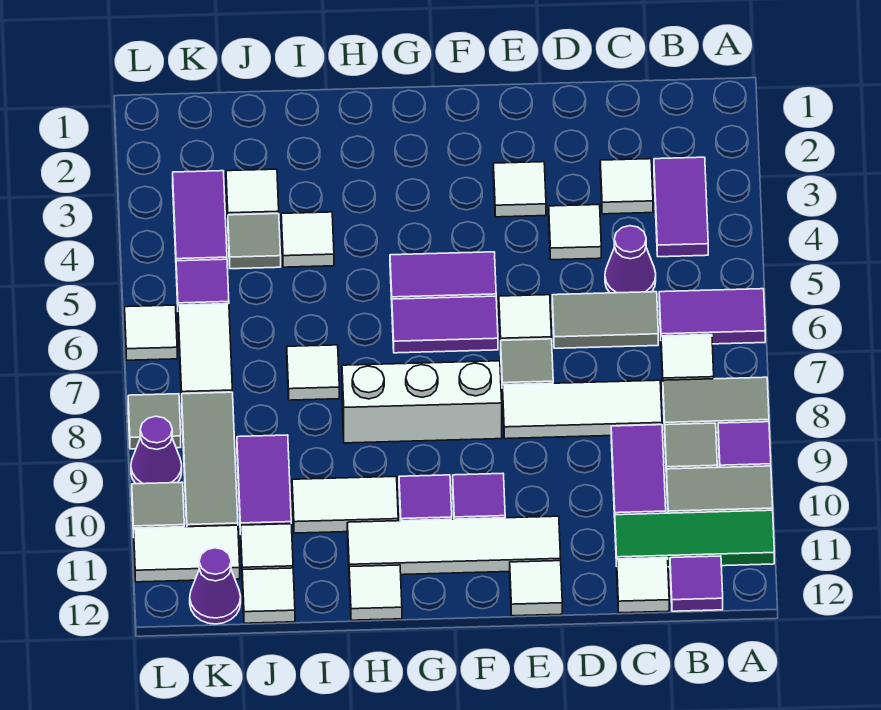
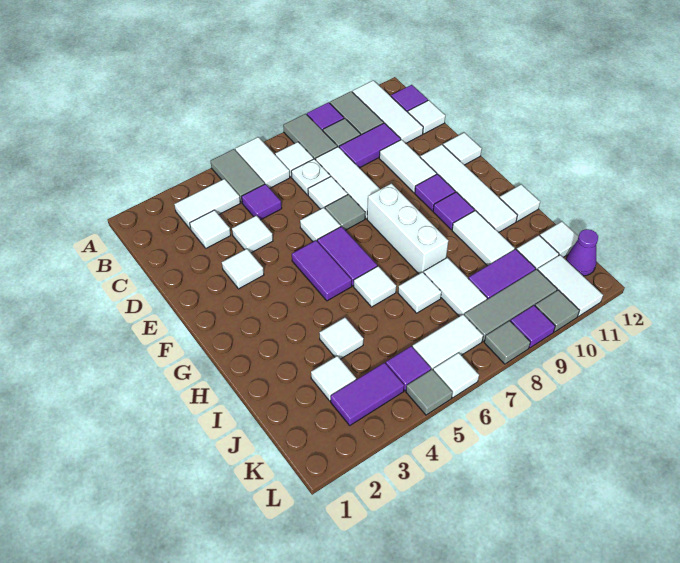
purple 1x2 tile [659,289,765,344] -> white 1x2 tile [235,137,290,188]
green 1x3 tile [615,510,774,567] -> white 1x3 tile [352,80,423,143]
purple 1x2 tile [654,157,708,257] -> white 1x2 tile [174,179,240,229]
purple 1x1 cone [605,226,656,293] -> purple 1x1 tile [242,184,282,220]
grey 1x2 tile [552,292,658,348] -> grey 1x2 tile moved to [211,149,265,203]
none -> white 1x1 plate [291,159,330,195]
none -> white 1x1 tile [308,176,348,209]
none -> white 1x2 tile [379,140,437,193]
none -> white 1x1 tile [354,266,396,307]
none -> white 1x2 tile [424,258,487,316]
grey 1x1 tile [228,214,281,269] -> grey 1x1 tile moved to [406,369,453,415]
purple 1x1 cone [131,416,182,484] -> purple 1x1 tile [511,305,555,348]

